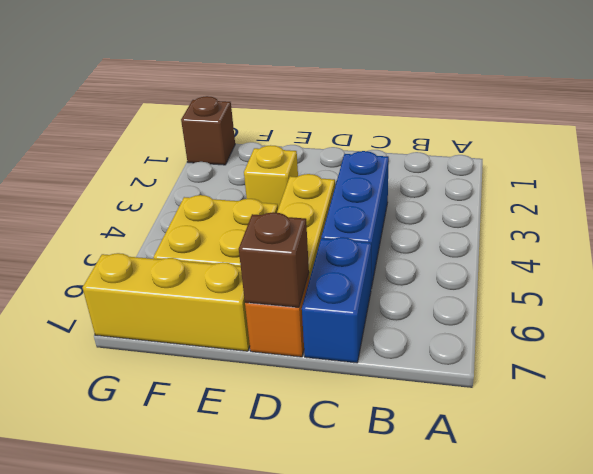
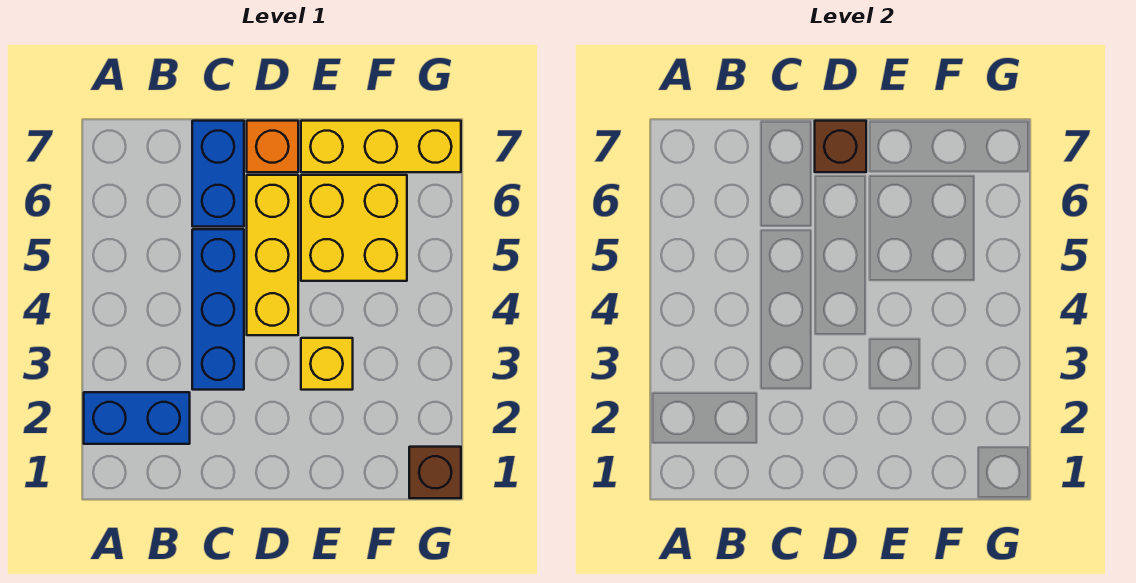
none -> blue 1x2 brick [84,392,190,444]

